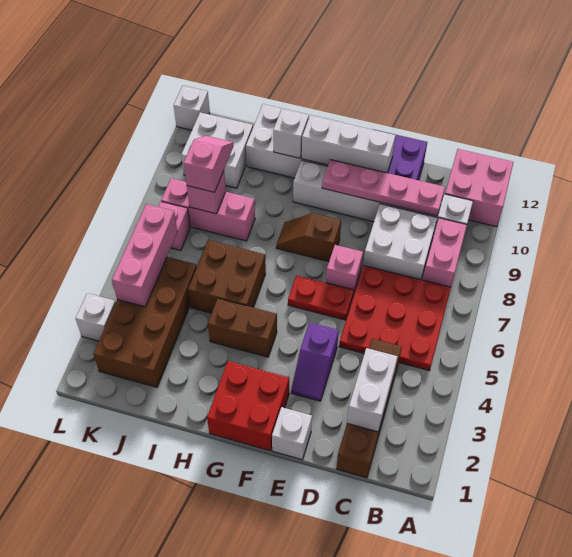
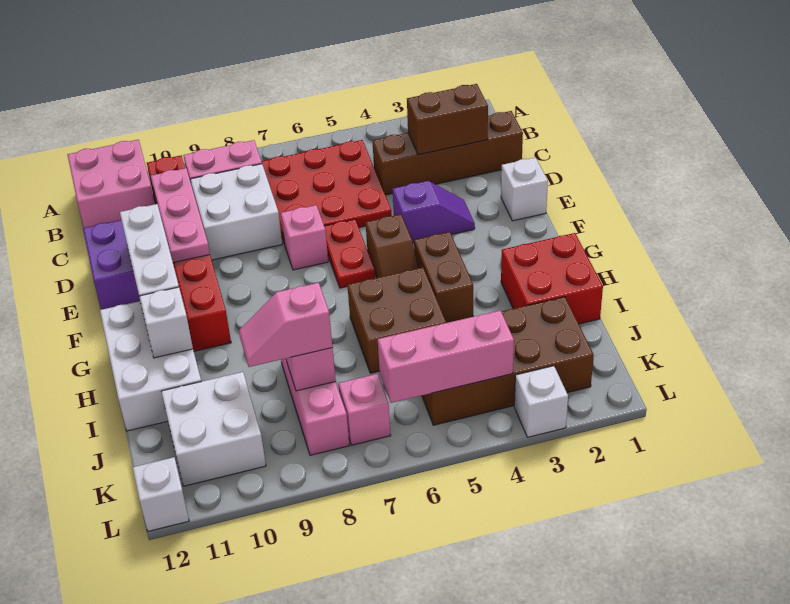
white 1x6 brick [293,160,473,236] -> red 1x6 brick [147,156,231,351]
white 1x2 brick [347,348,398,432] -> brown 1x2 brick [407,84,488,155]
pink 1x4 plate [322,160,445,216] -> pink 1x3 plate [151,168,210,263]
red 2x2 brick [207,361,289,451] -> red 2x2 brick moved to [501,233,603,324]
brown 1x2 slope [276,213,341,262] -> brown 1x2 slope moved to [366,214,418,278]

